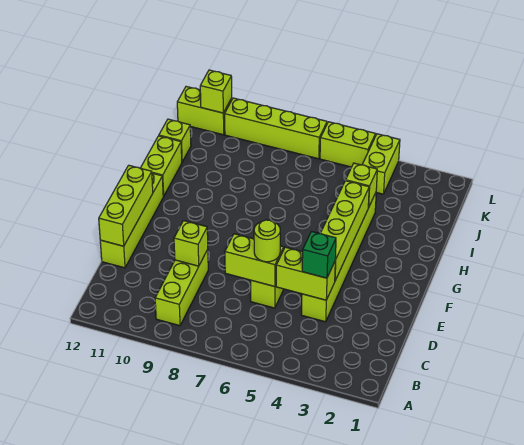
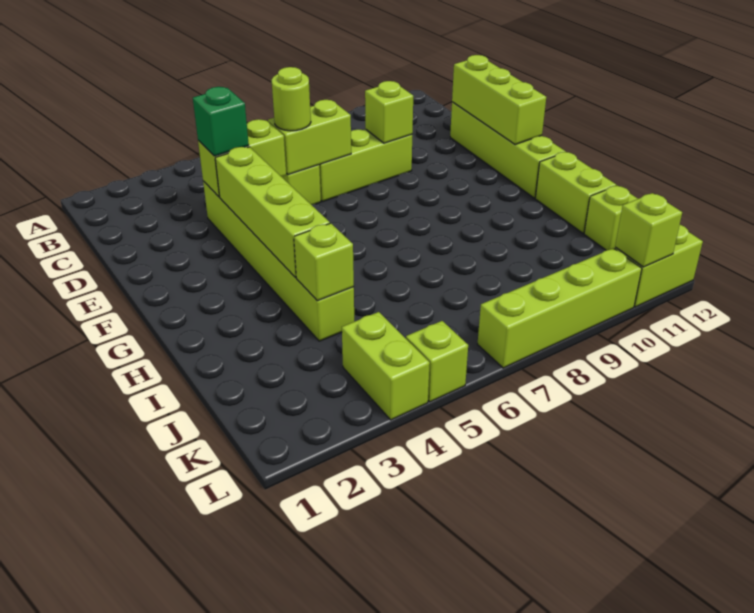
lime 1x3 brick [155,249,208,326] -> lime 1x3 brick turned to [319,129,412,202]
lime 1x2 brick [320,122,376,167] -> lime 1x1 brick [406,321,468,402]

